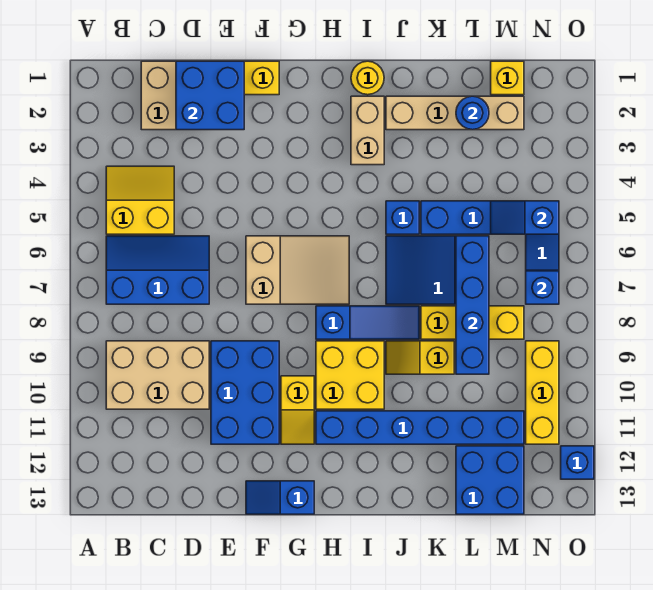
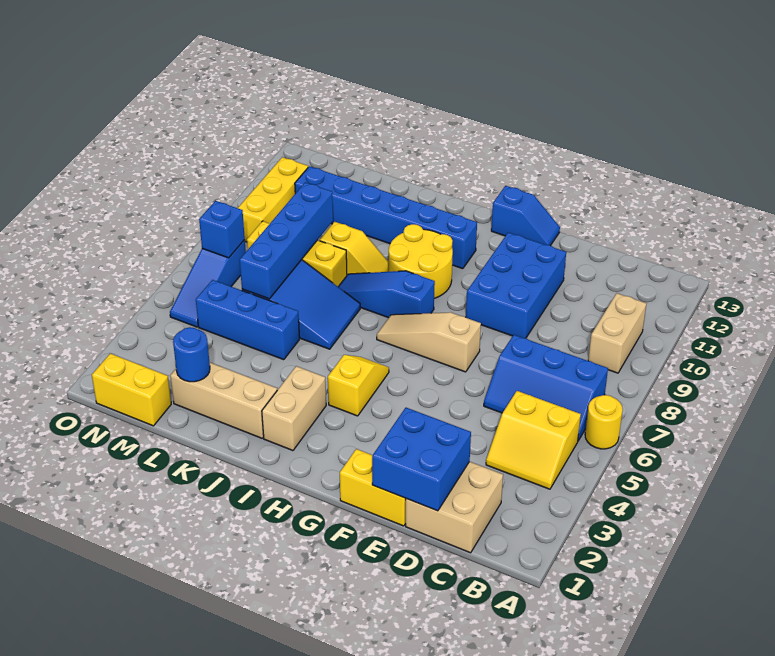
tan 2x3 brick [106,341,209,409] -> tan 1x2 brick [588,293,646,373]
tan 2x3 slope [246,236,349,304] -> tan 1x3 slope [377,312,481,372]
yellow 1x2 slope [281,376,314,444] -> yellow 1x2 slope moved to [328,355,389,416]
yellow 2x2 brick [316,341,384,409] -> yellow 2x2 round brick [389,224,453,298]
yellow 1x1 round brick [351,61,384,95] -> yellow 1x1 round brick moved to [585,395,623,449]
tan 1x4 brick [386,96,524,130] -> tan 1x3 brick [170,363,277,438]
blue 1x1 brick [386,201,419,234] -> none
blue 2x2 brick [456,446,524,514] -> none
yellow 1x1 brick [491,61,524,95] -> yellow 1x2 brick [92,353,171,426]
blue 1x2 slope [491,201,559,234] -> none
blue 1x1 brick [561,446,594,479] -> none

